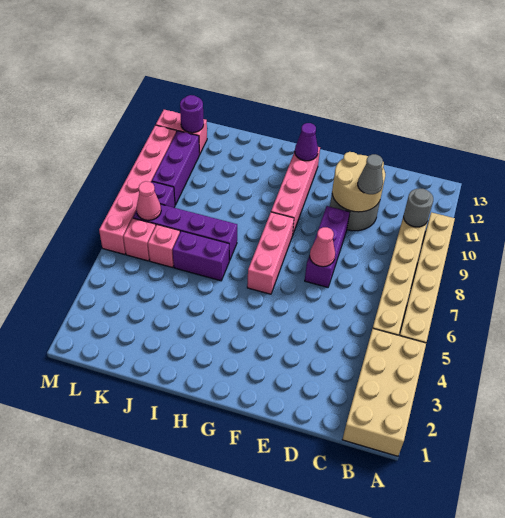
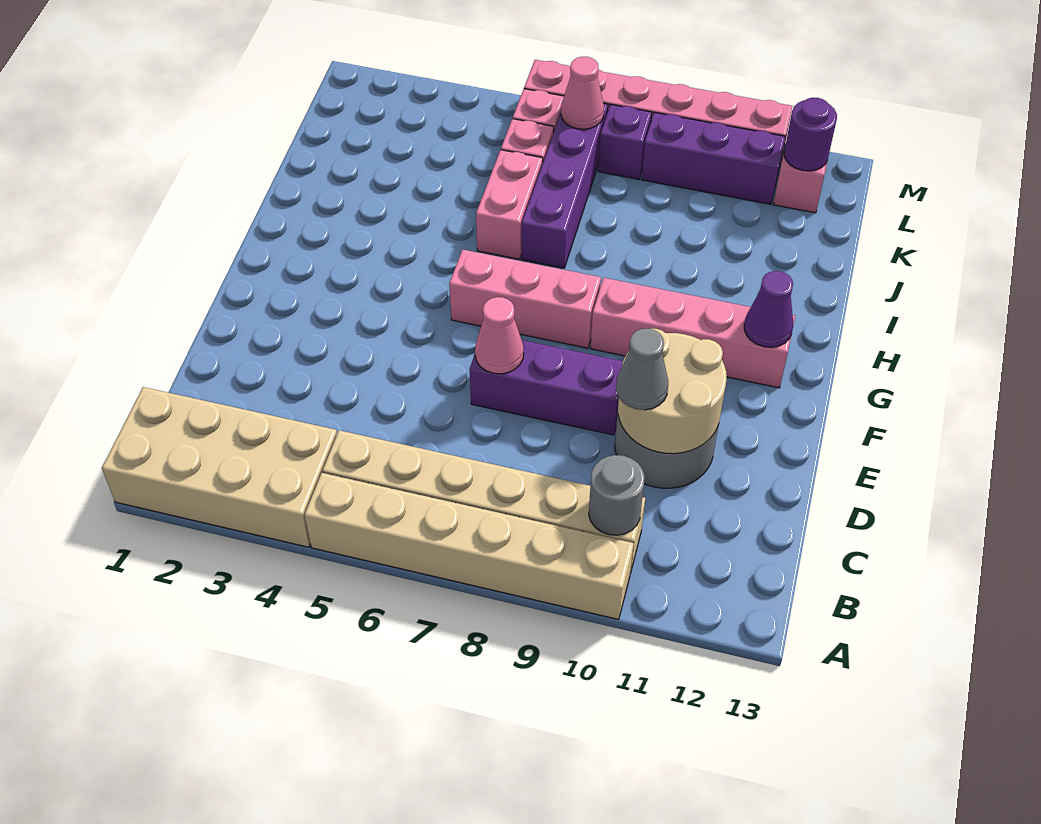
purple 1x2 brick [172,231,229,281] -> pink 1x2 brick [476,150,543,259]

